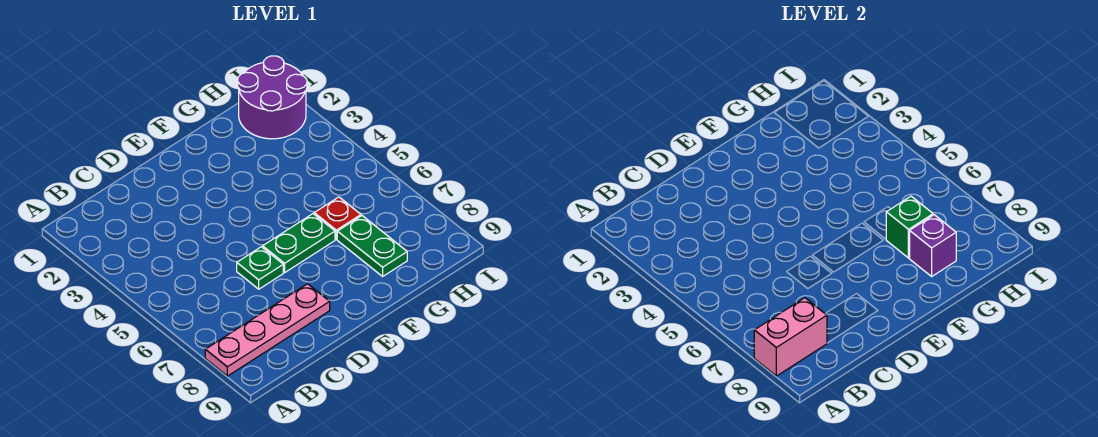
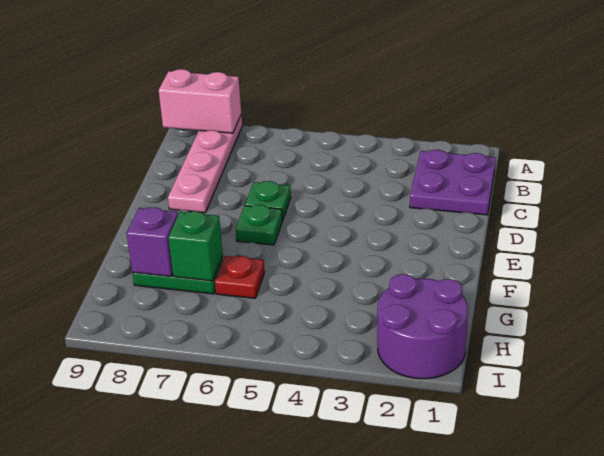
pink 1x2 brick [754,298,827,376] -> pink 1x2 brick turned to [159,69,241,133]
none -> purple 2x2 plate [410,150,496,215]
green 1x2 plate [263,214,335,272] -> green 1x1 plate [235,205,283,245]

